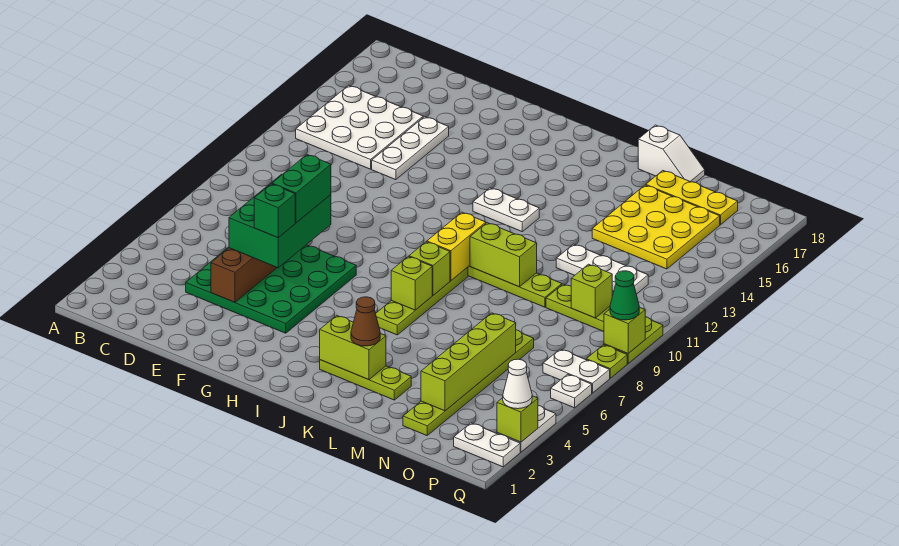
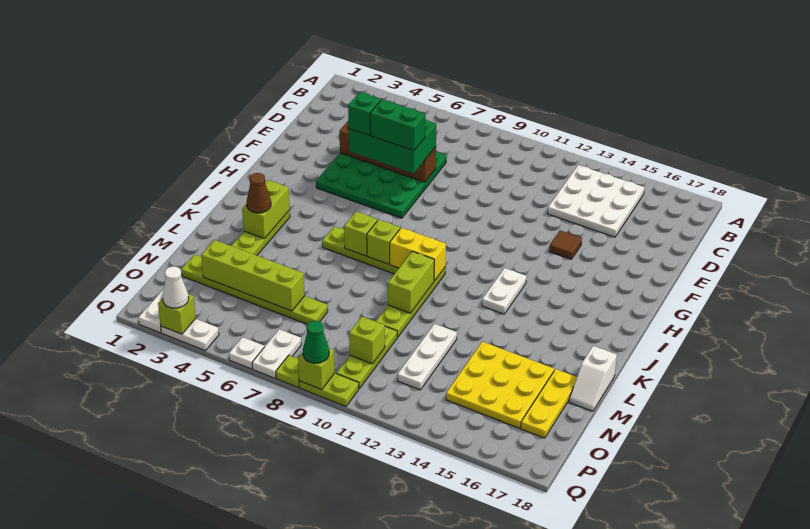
white 1x3 plate [372,117,449,180] -> none
none -> brown 1x1 tile [549,230,582,259]

